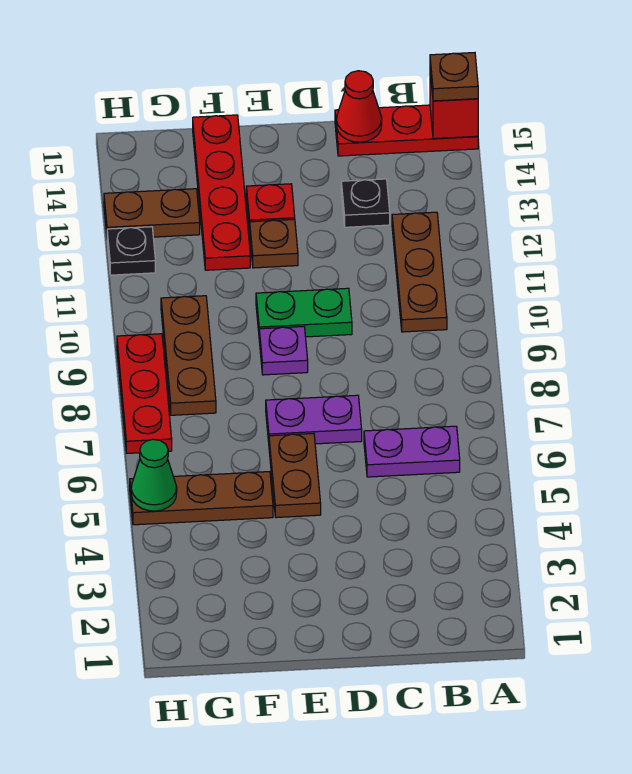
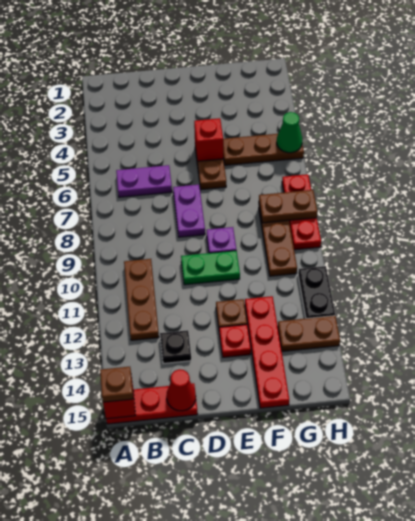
purple 1x2 plate [266,395,362,444] -> purple 1x2 plate turned to [173,185,205,237]
none -> red 1x1 brick [194,118,223,161]
none -> brown 1x2 plate [259,190,317,223]
black 1x1 plate [107,227,155,275] -> black 1x2 plate [298,266,335,319]

